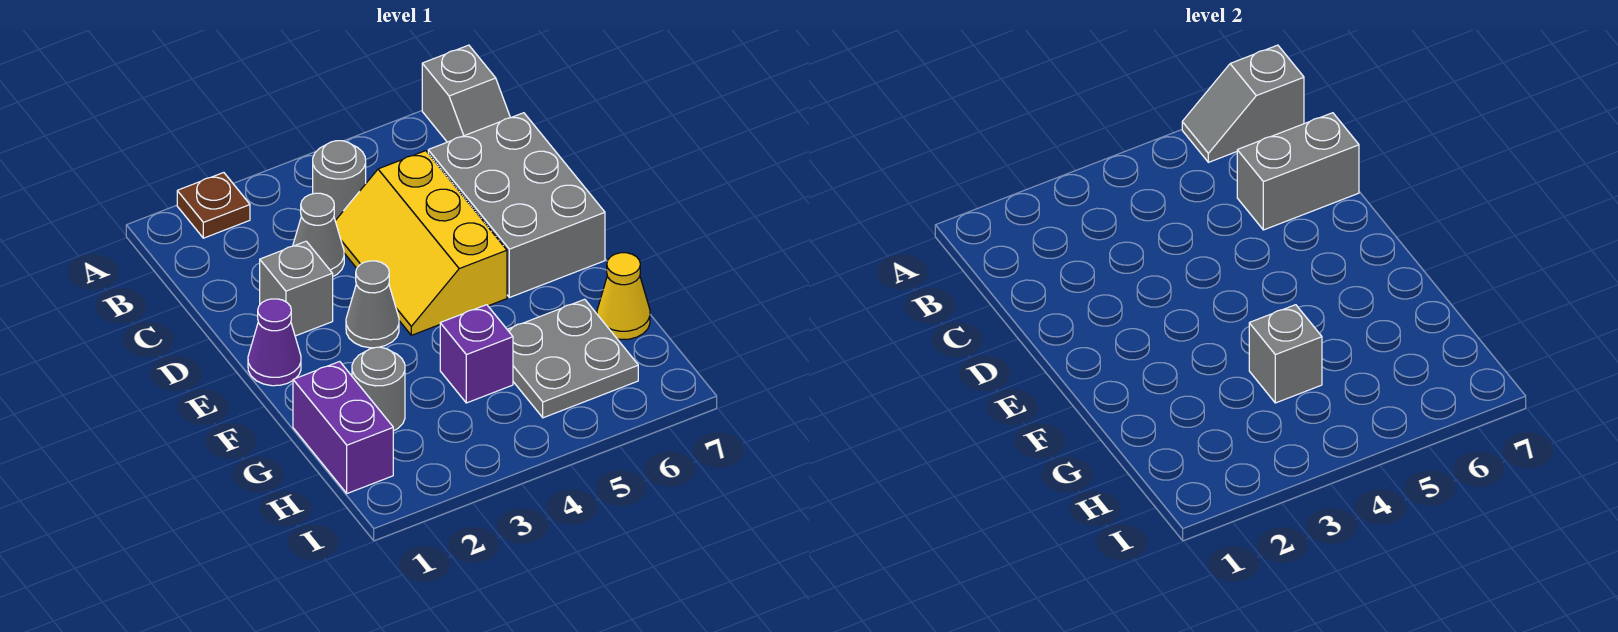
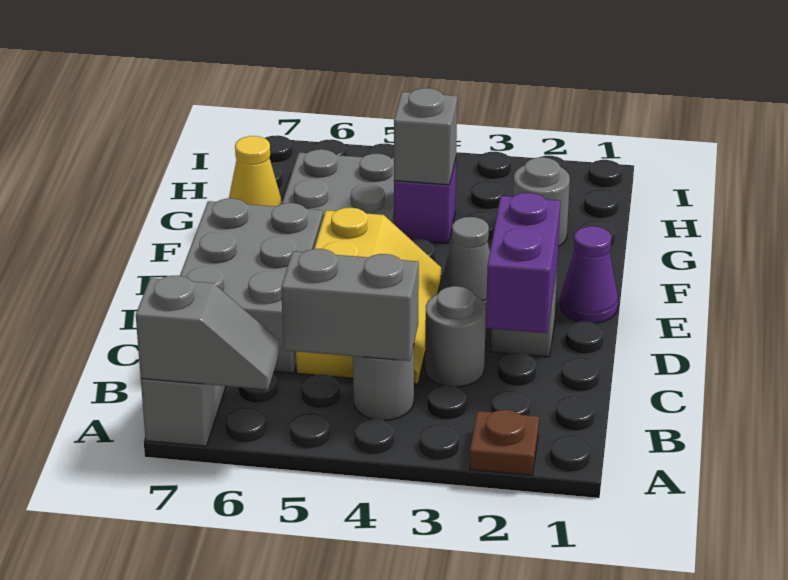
grey 1x1 cone [293,193,344,276] -> grey 1x1 round brick [425,286,486,387]
grey 1x2 brick [1237,113,1359,230] -> grey 1x2 brick moved to [281,249,419,361]
purple 1x2 brick [293,362,393,493] -> purple 1x2 brick moved to [486,193,561,333]

